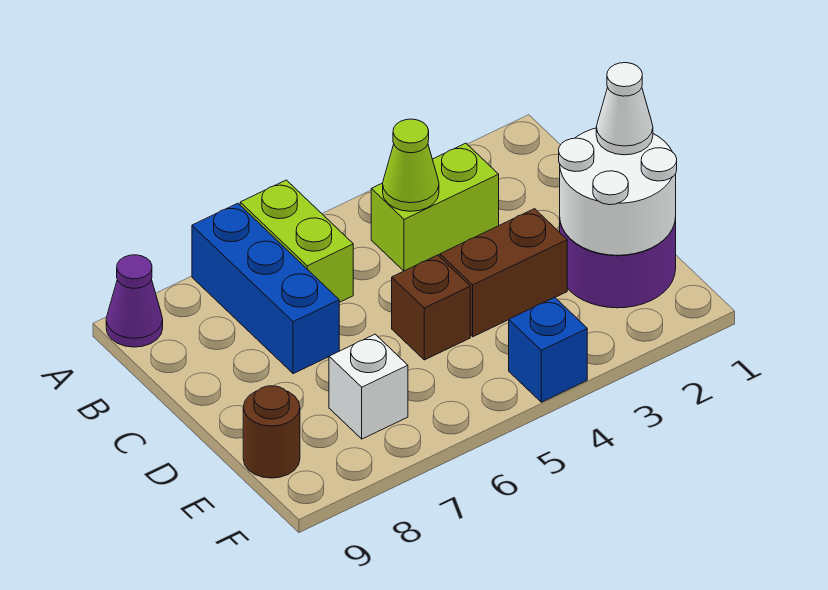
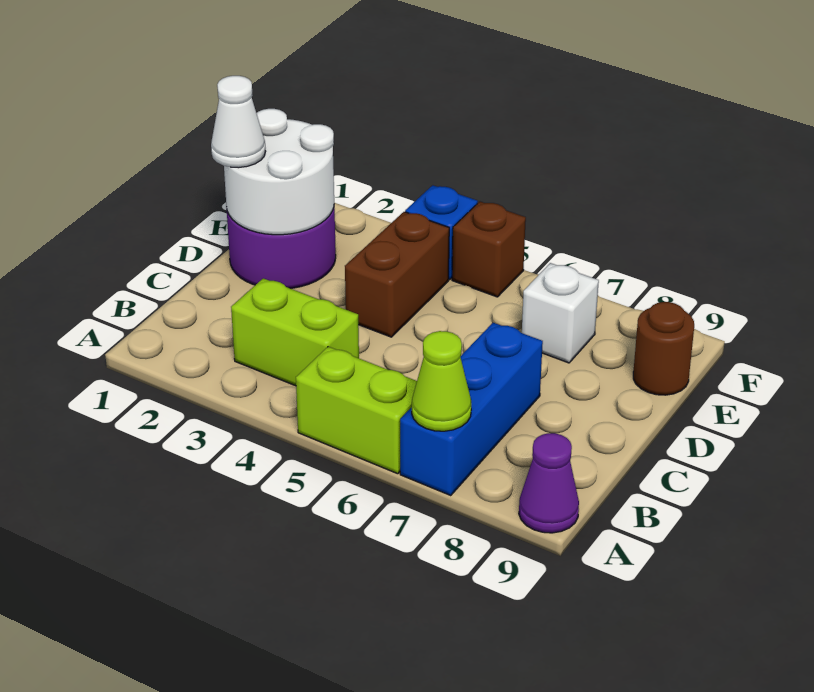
lime 1x2 brick [240,180,353,302] -> lime 1x2 brick turned to [296,347,417,474]
lime 1x1 cone [383,119,439,211] -> lime 1x1 cone moved to [412,331,471,431]
brown 1x2 brick [440,209,567,337] -> brown 1x2 brick turned to [345,212,449,337]
brown 1x1 brick [392,255,470,360] -> brown 1x1 brick moved to [452,202,526,297]

